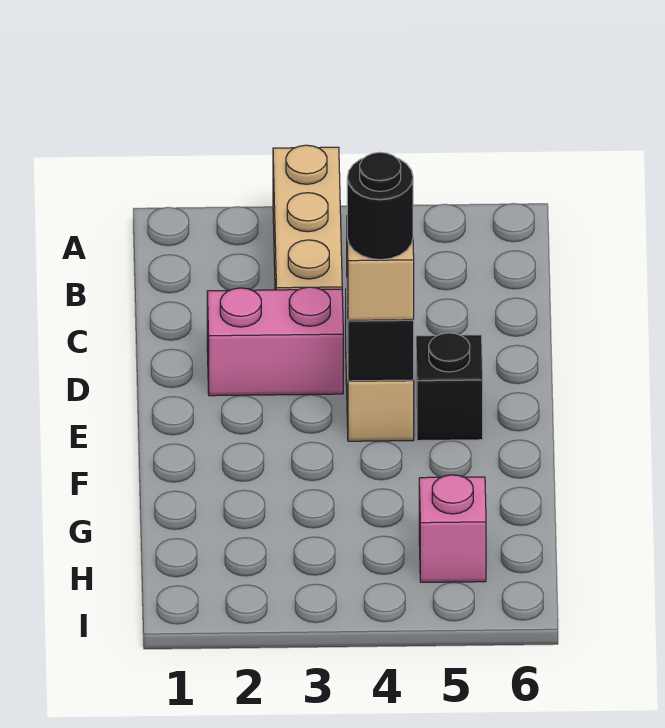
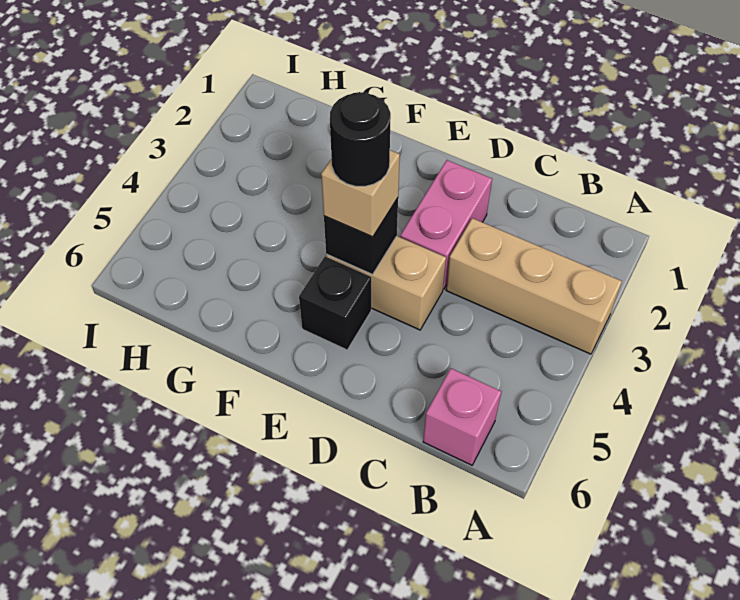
pink 1x1 brick [419,475,486,582] -> pink 1x1 brick moved to [423,369,501,465]

